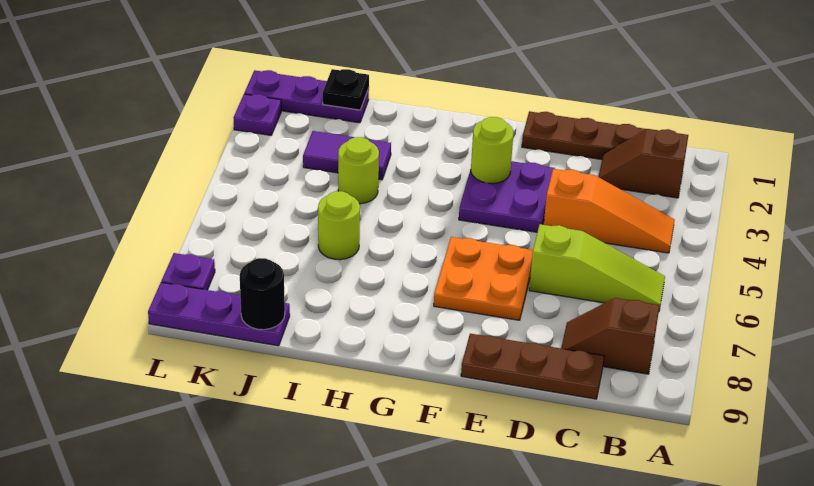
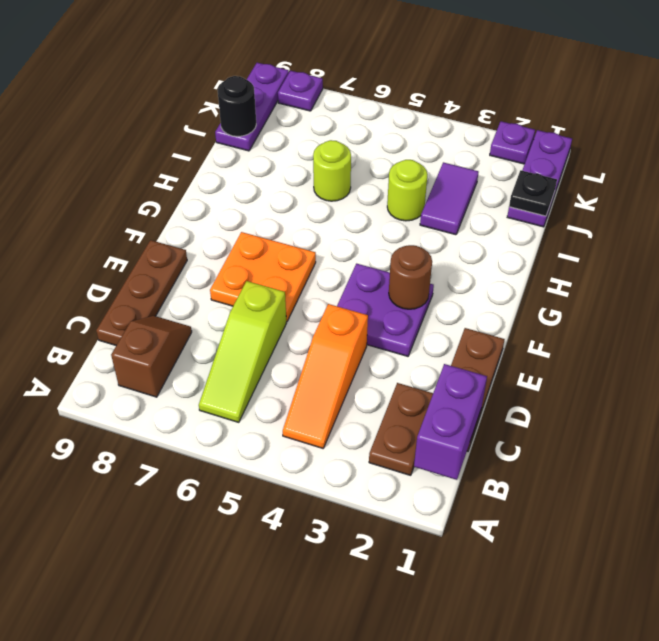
none -> purple 1x2 brick [414,364,487,480]
brown 1x2 slope [598,129,688,198] -> brown 1x2 plate [369,383,433,475]
lime 1x1 round brick [471,117,513,184] -> brown 1x1 round brick [389,245,432,309]

